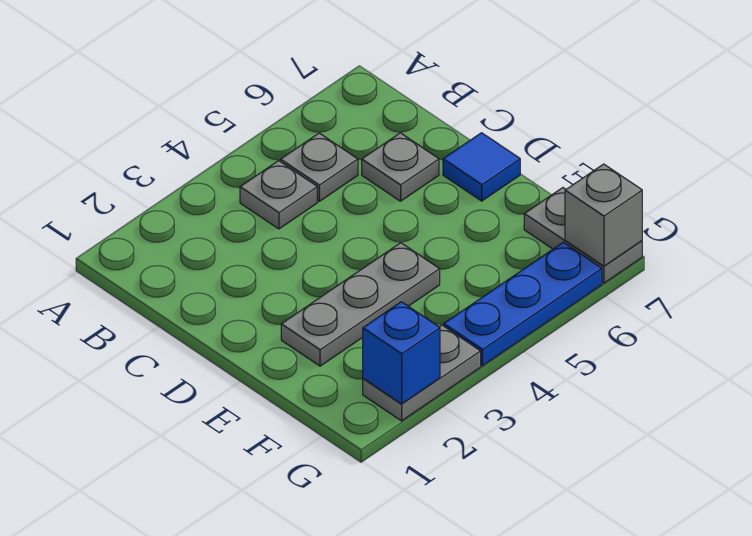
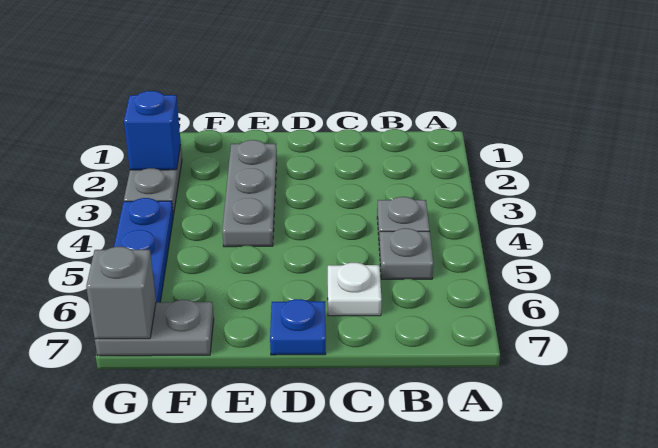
grey 1x1 plate [362,133,439,201] -> white 1x1 plate [328,263,382,316]
blue 1x1 tile [443,133,520,201] -> blue 1x1 plate [270,299,326,355]

